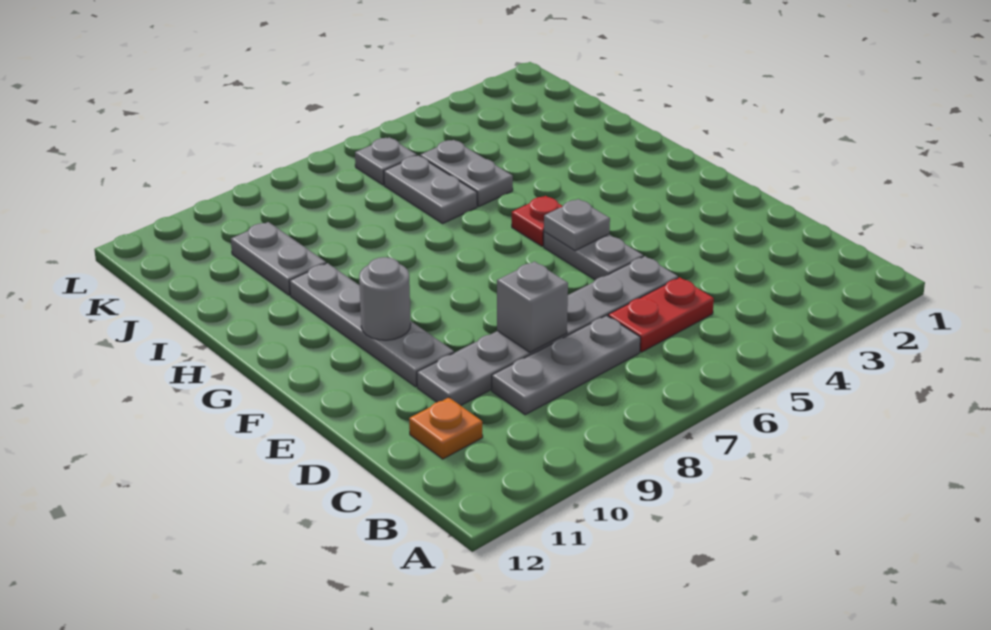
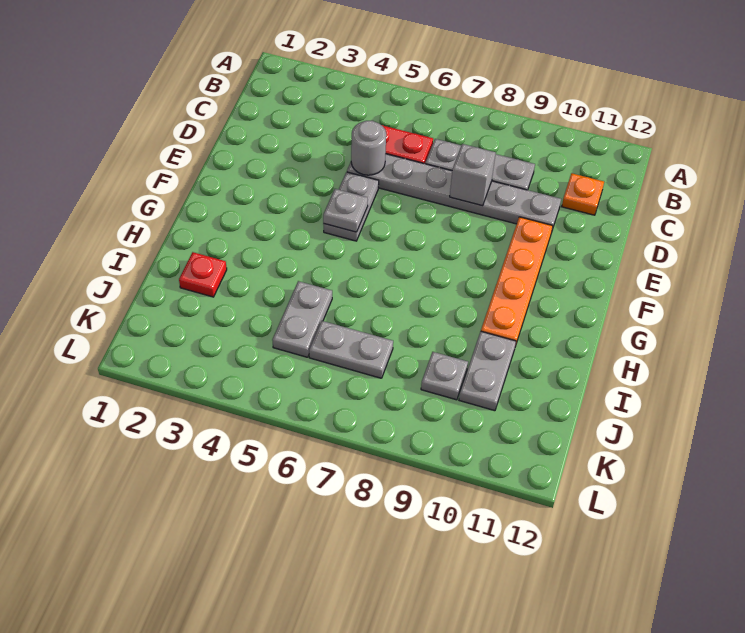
grey 1x4 plate [289,263,454,387] -> orange 1x4 plate [481,217,553,343]
grey 1x1 round brick [359,257,411,340] -> grey 1x1 round brick moved to [351,121,386,175]
red 1x1 plate [512,196,563,246] -> red 1x1 plate moved to [179,252,227,297]
grey 1x2 plate [384,156,477,223] -> grey 1x2 plate turned to [309,321,393,378]
grey 1x1 plate [355,137,417,185] -> grey 1x1 plate moved to [421,352,468,400]

